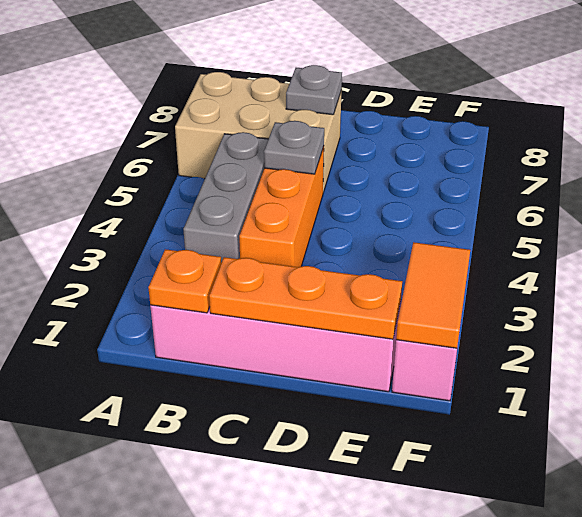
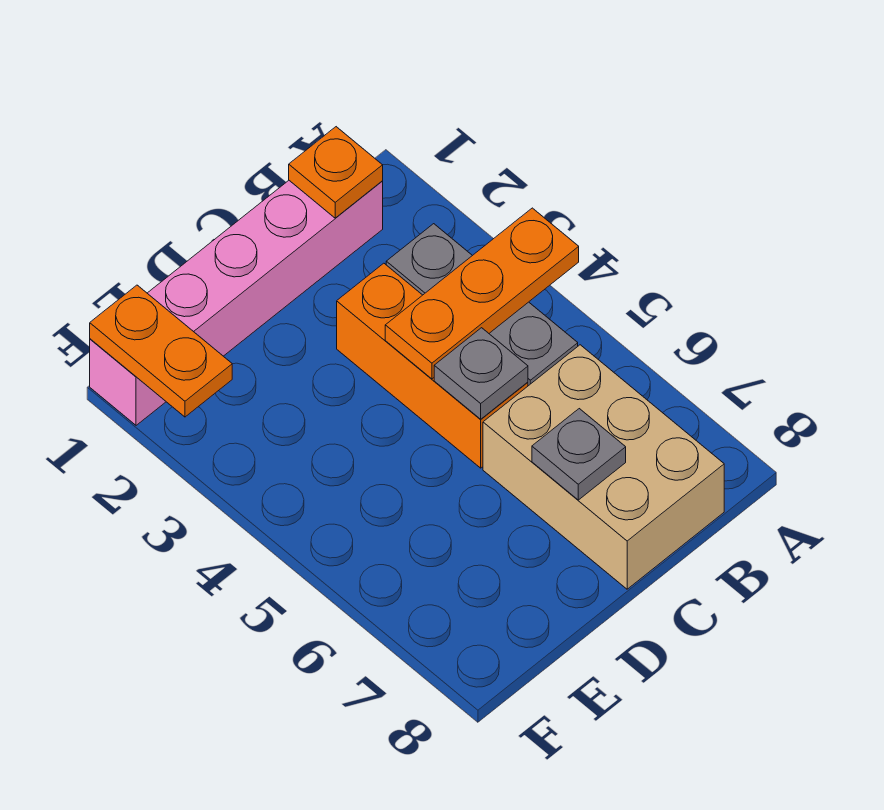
tan 2x3 brick [175,72,342,193] -> tan 2x3 brick turned to [483,345,724,589]
orange 1x3 plate [209,257,402,339] -> orange 1x3 plate moved to [385,208,579,379]
orange 1x2 tile [396,242,470,348] -> orange 1x2 plate [90,285,232,417]

